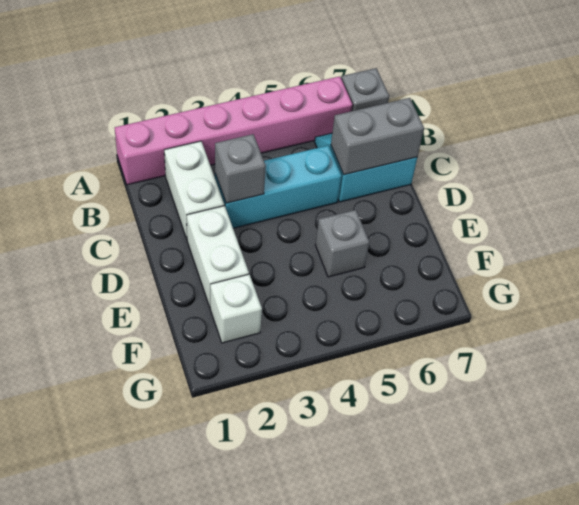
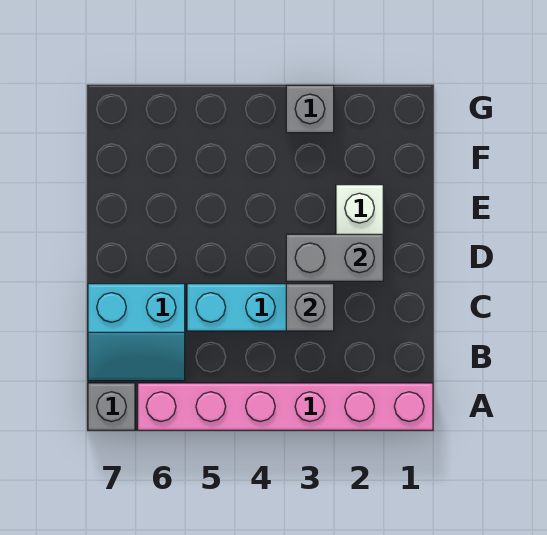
white 1x2 brick [164,141,224,239] -> none
grey 1x2 brick [331,98,424,175] -> grey 1x2 brick moved to [286,234,383,281]
grey 1x1 brick [315,210,369,277] -> grey 1x1 brick moved to [286,85,334,133]
white 1x1 brick [210,274,262,343] -> none

